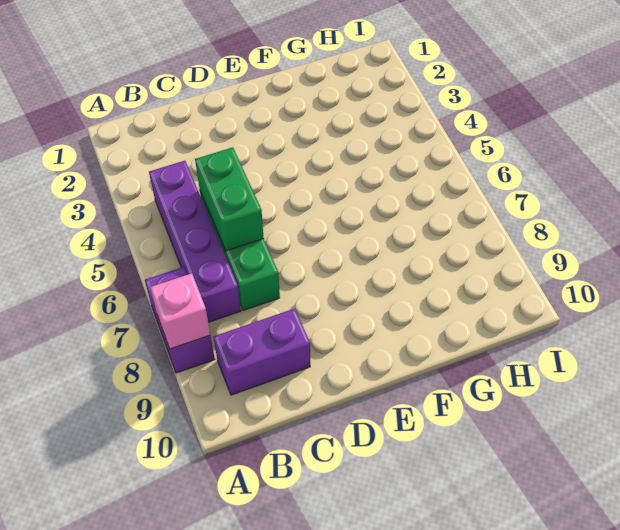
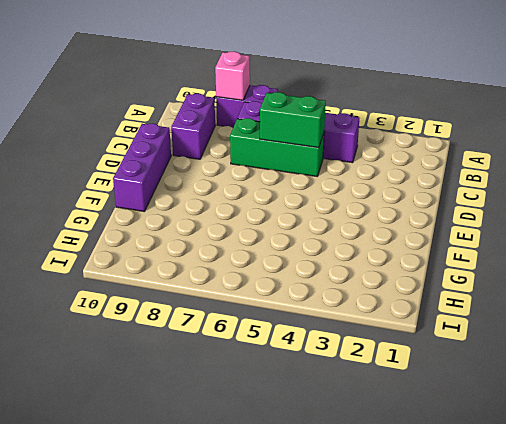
none -> purple 1x3 brick [113,123,171,212]

